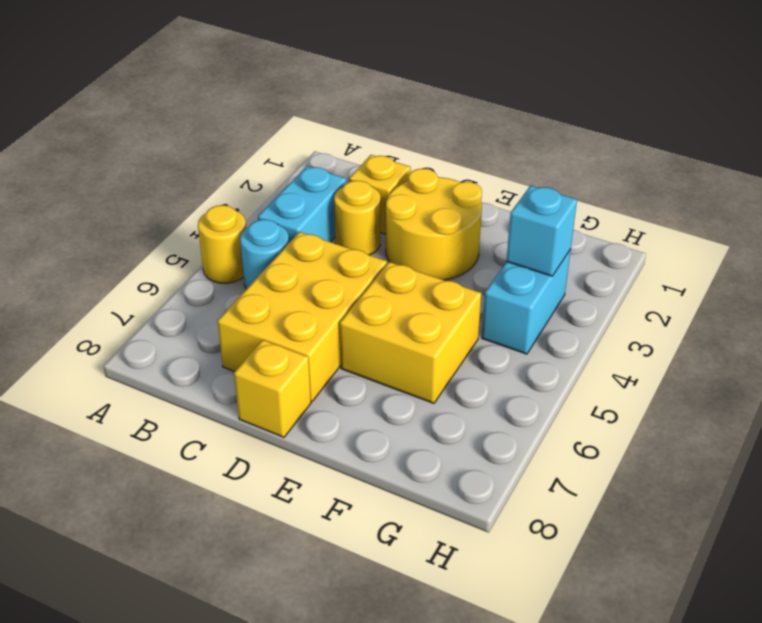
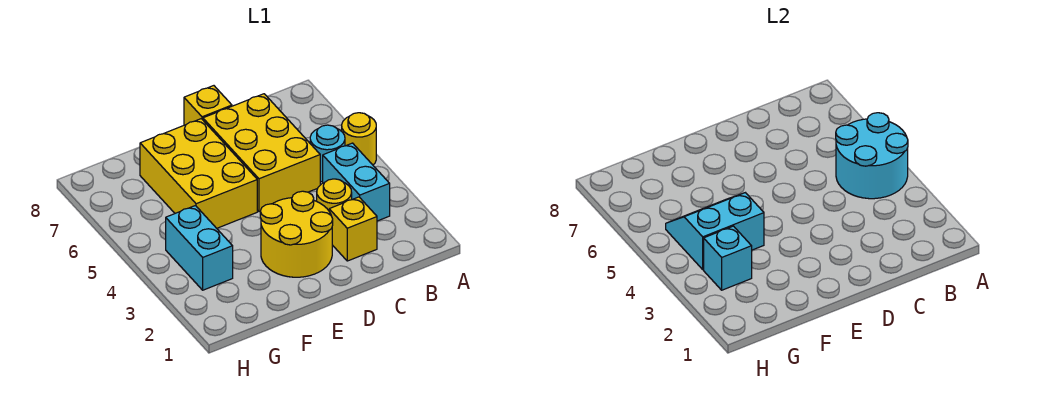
none -> cyan 2x2 round brick [836,113,908,199]
yellow 2x2 brick [340,262,481,403] -> yellow 2x3 brick [140,119,257,228]
none -> cyan 2x2 slope [666,193,764,269]

